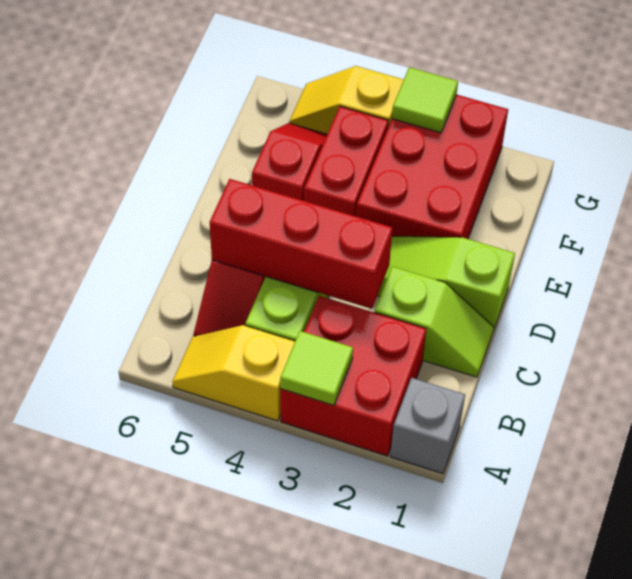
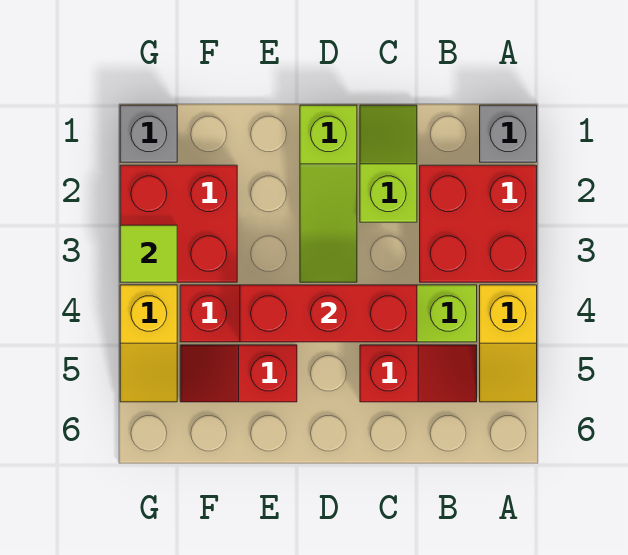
lime 1x1 tile [280,331,353,405] -> none
red 1x3 brick [210,179,392,309] -> red 1x3 brick turned to [240,285,417,342]
red 2x3 brick [356,95,508,239] -> red 2x2 brick [120,165,237,282]
none -> grey 1x1 brick [120,105,177,162]

